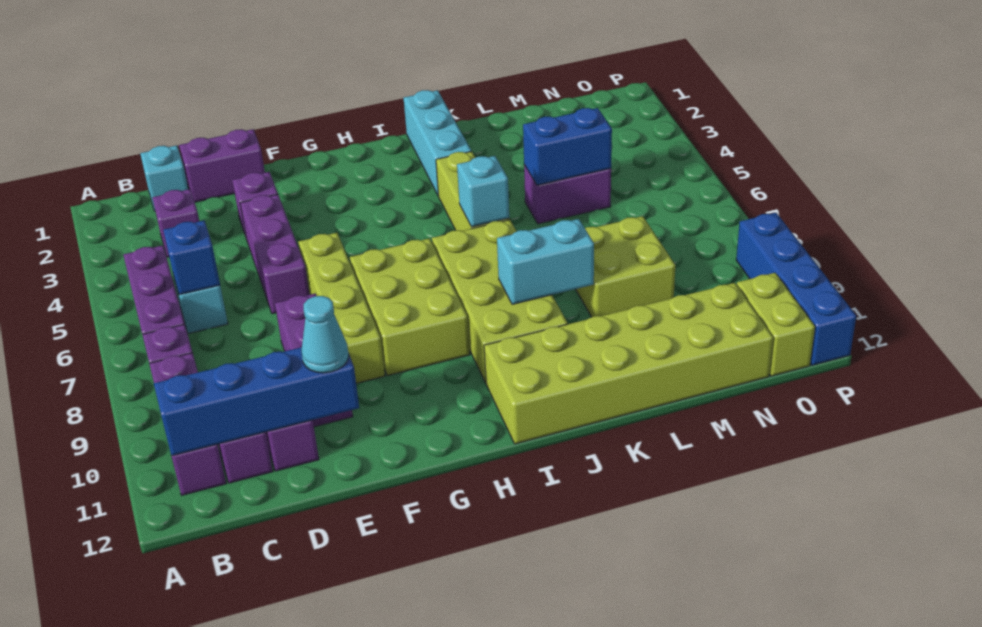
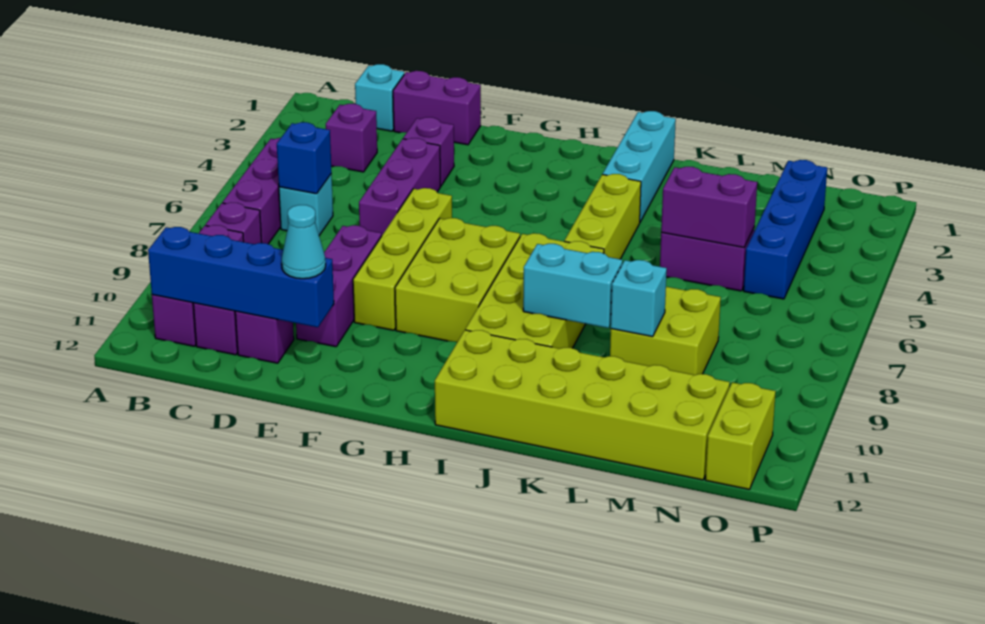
cyan 1x1 brick [457,156,509,227] -> cyan 1x1 brick moved to [611,260,667,337]
blue 1x2 brick [523,108,612,185] -> purple 1x2 brick [661,167,757,247]
blue 1x4 brick [736,213,856,365] -> blue 1x4 brick moved to [744,160,827,299]

